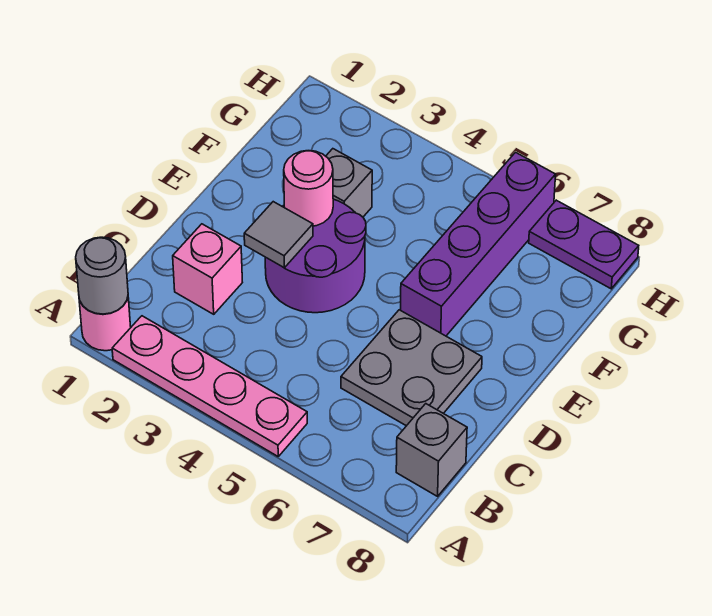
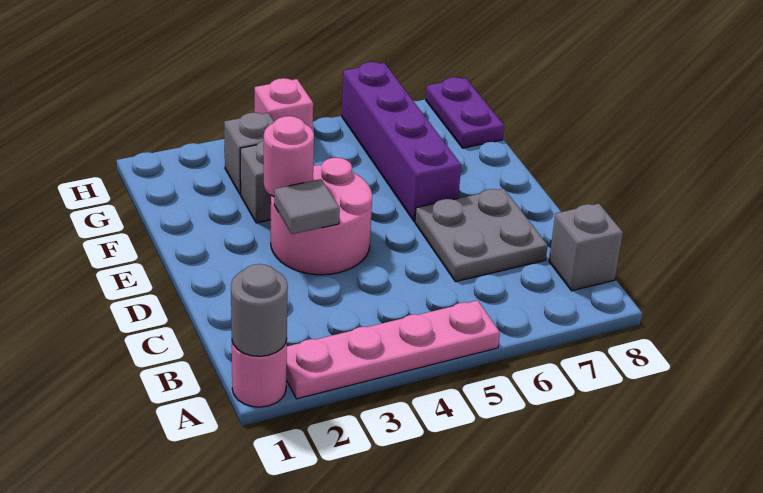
pink 1x1 brick [173,224,242,314] -> pink 1x1 brick moved to [255,78,313,130]
purple 2x2 round brick [265,199,366,313] -> pink 2x2 round brick [271,158,372,275]
none -> grey 1x1 brick [224,113,274,194]
purple 1x2 plate [529,200,639,289] -> purple 1x2 plate turned to [426,77,504,148]

